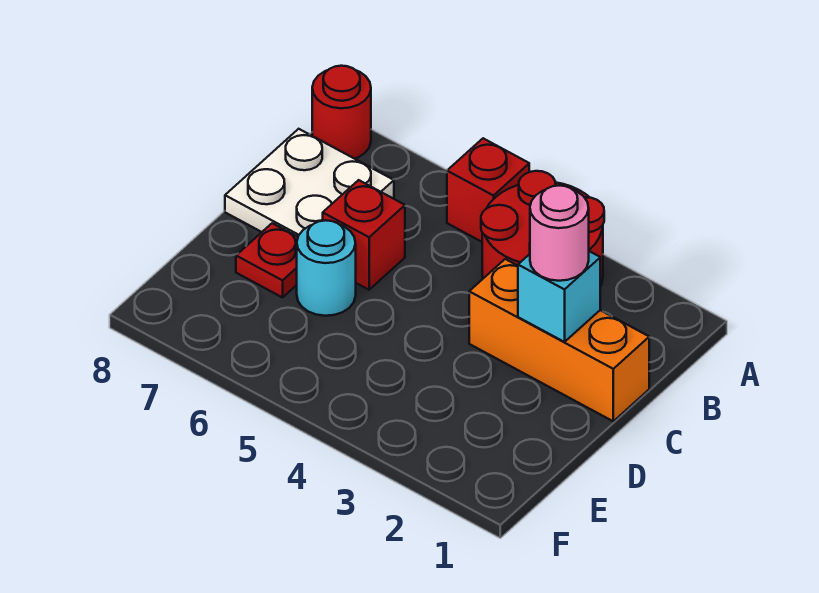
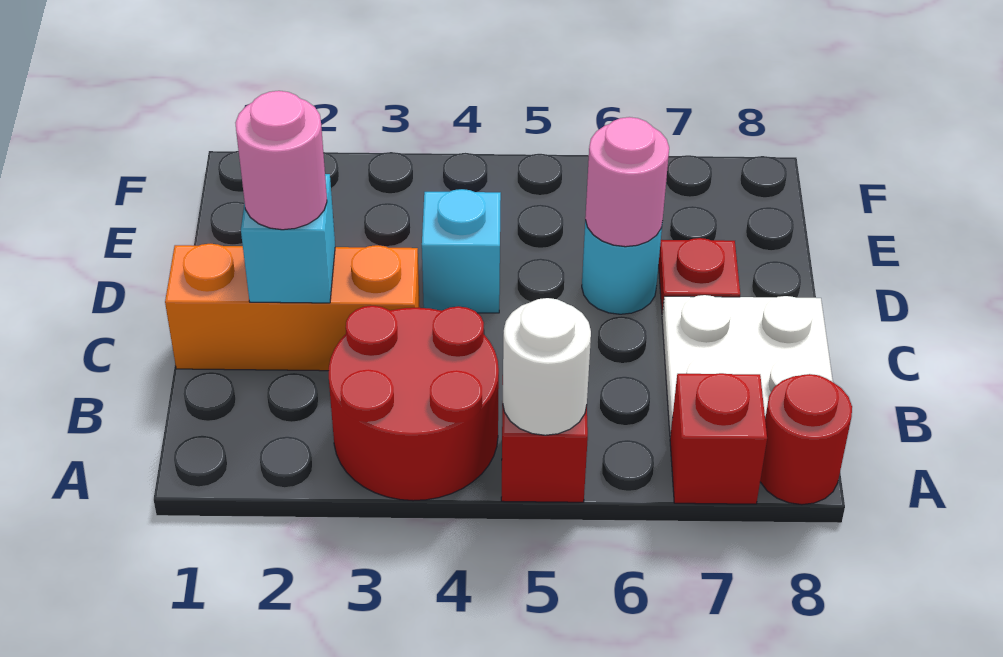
none -> white 1x1 round brick [503,298,591,435]
red 1x1 brick [323,180,405,290] -> red 1x1 brick moved to [670,373,767,504]
none -> cyan 1x1 brick [422,189,501,313]
none -> pink 1x1 round brick [585,117,669,247]

